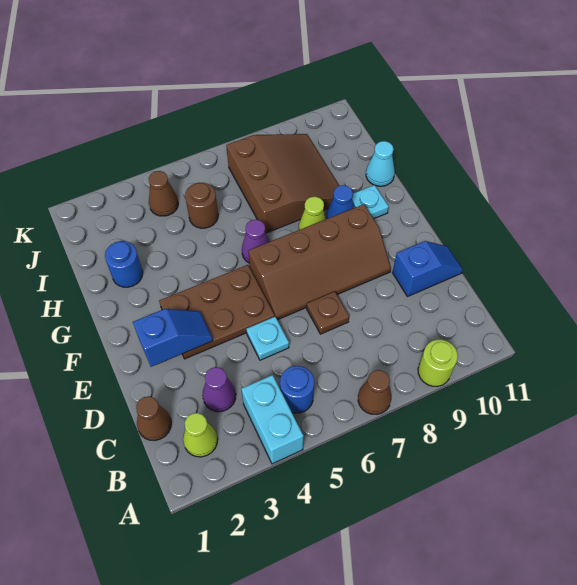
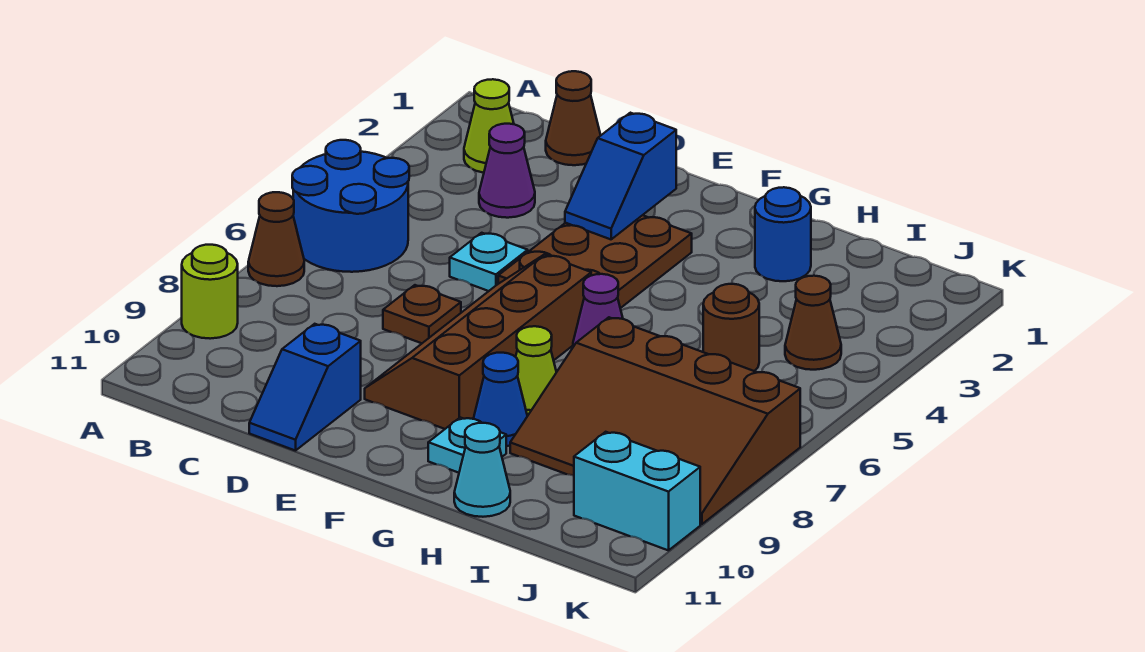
cyan 1x2 brick [241,375,304,464] -> cyan 1x2 brick moved to [574,432,700,550]
blue 1x1 round brick [280,366,314,413] -> blue 2x2 round brick [292,140,409,272]
brown 3x3 slope [226,134,339,233] -> brown 3x4 slope [510,317,800,524]

